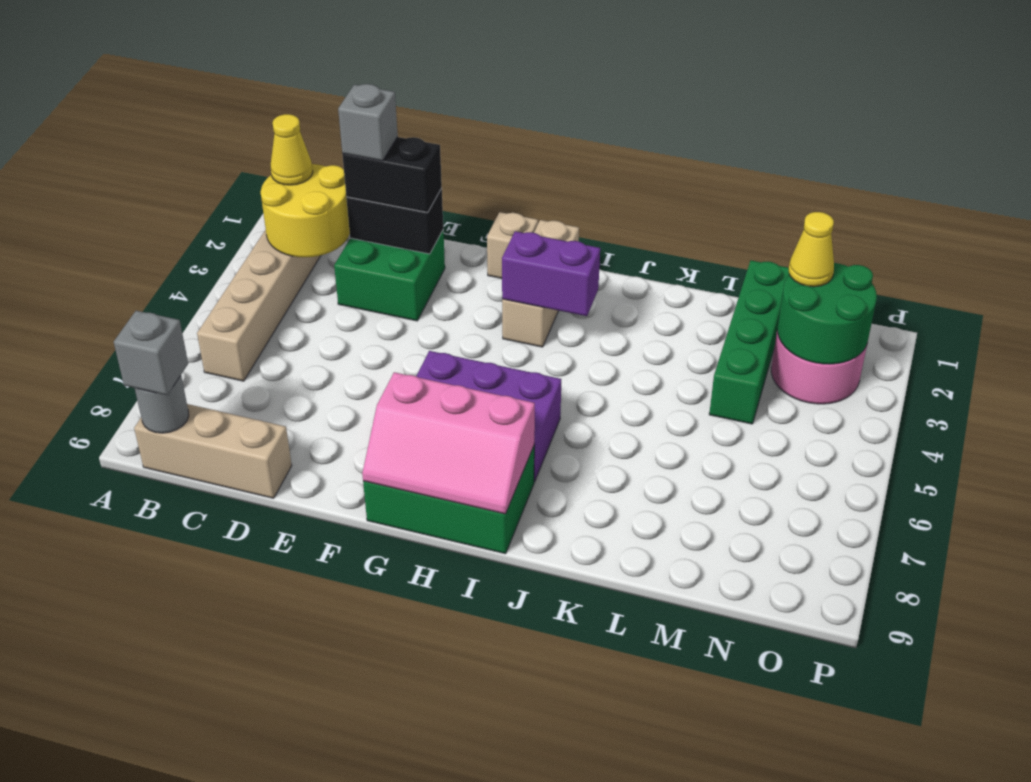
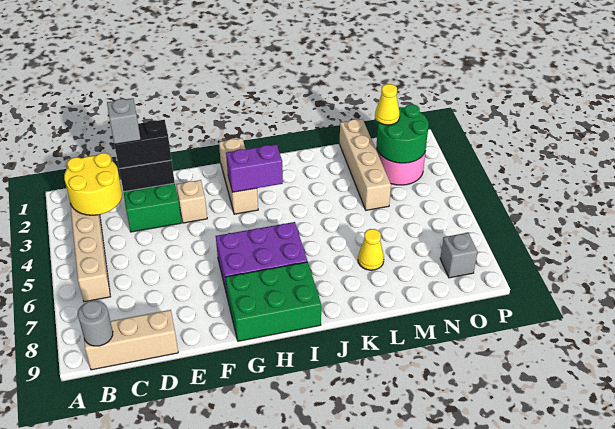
yellow 1x1 cone [270,114,313,185] -> yellow 1x1 cone moved to [358,229,384,270]
grey 1x1 brick [114,311,188,395] -> grey 1x1 brick moved to [440,233,477,278]
tan 1x1 brick [487,212,538,278] -> tan 1x1 brick moved to [176,180,207,223]
pink 2x3 slope [362,372,535,514] -> none
green 1x4 brick [709,260,789,424] -> tan 1x4 brick [339,119,391,210]

